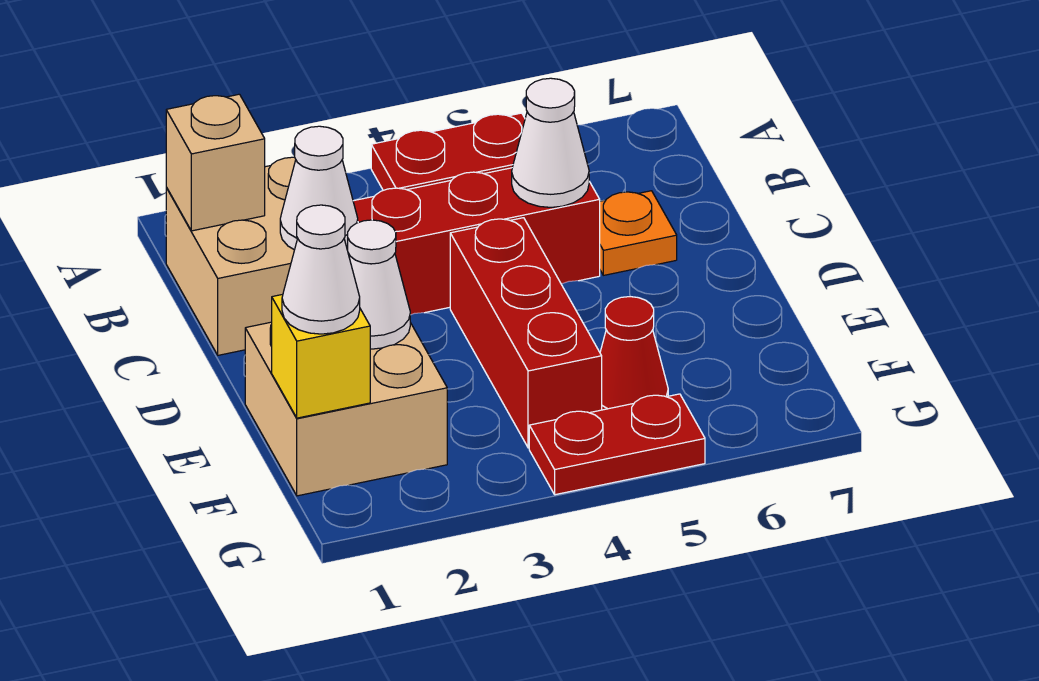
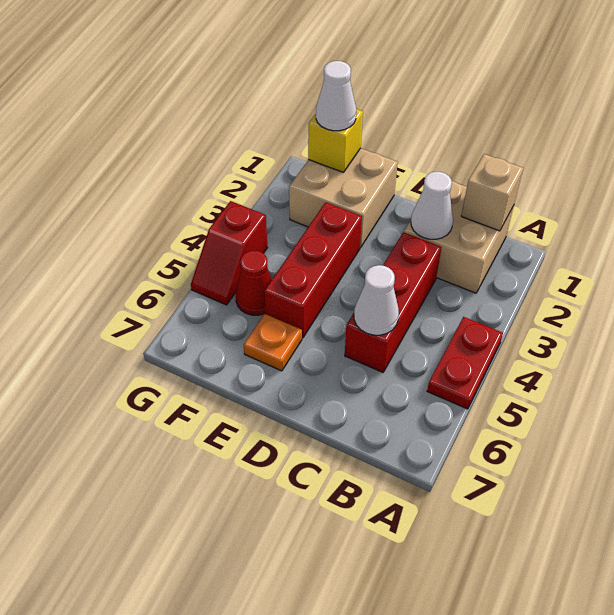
orange 1x1 plate [600,191,677,275] -> orange 1x1 plate moved to [244,314,302,371]
red 1x3 brick [450,218,602,448] -> red 1x3 brick turned to [264,202,362,338]
white 1x1 cone [348,220,410,349] -> none
red 1x2 plate [529,394,705,495] -> red 1x2 slope [191,201,268,305]

